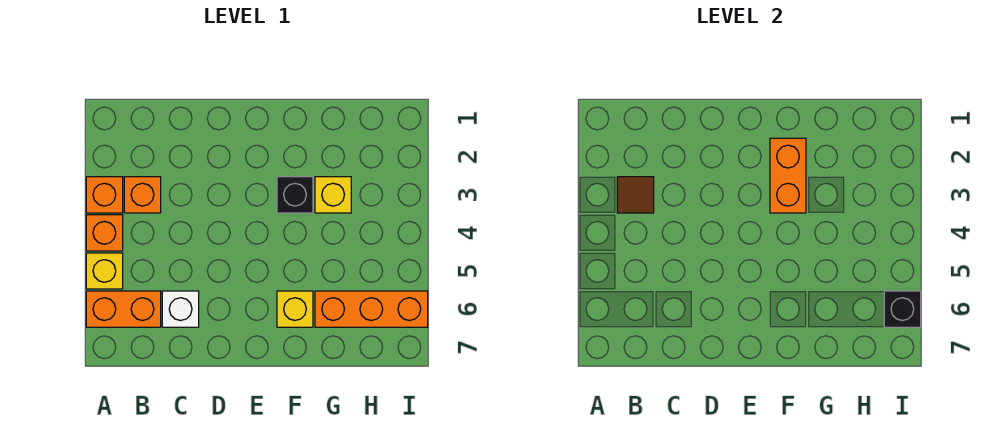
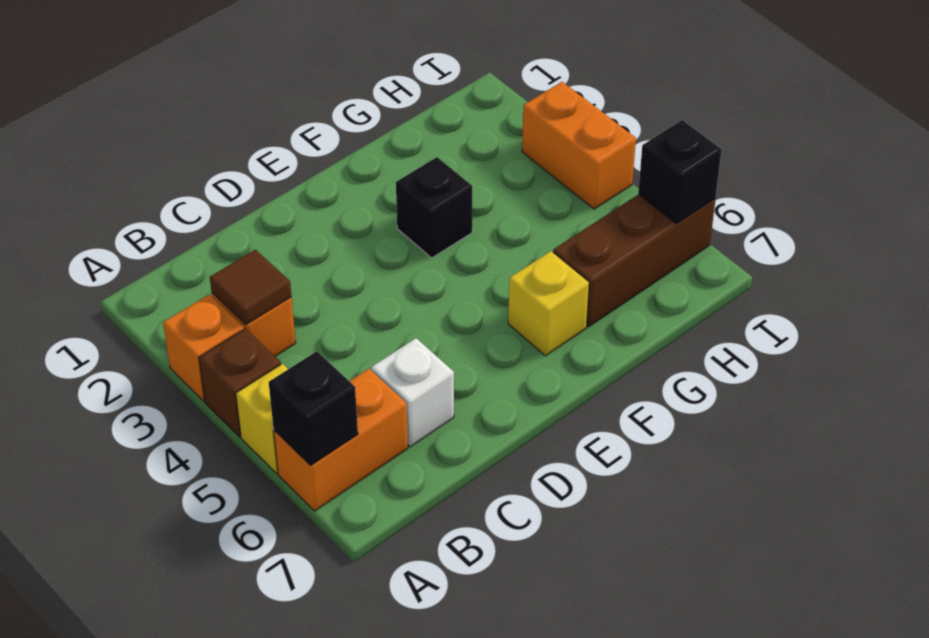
orange 1x1 brick [86,215,123,251] -> brown 1x1 brick [199,329,281,437]
none -> black 1x1 brick [269,351,358,466]
orange 1x2 brick [770,138,806,213] -> orange 1x2 brick moved to [522,82,636,209]
yellow 1x1 brick [315,177,351,213] -> none
orange 1x3 brick [315,291,428,327] -> brown 1x3 brick [553,194,715,327]

